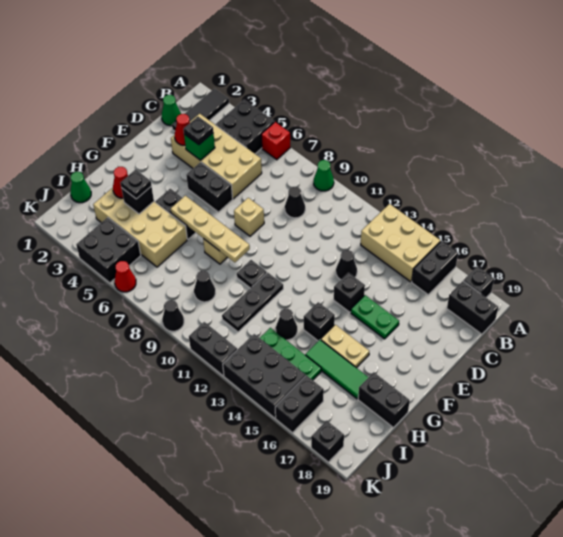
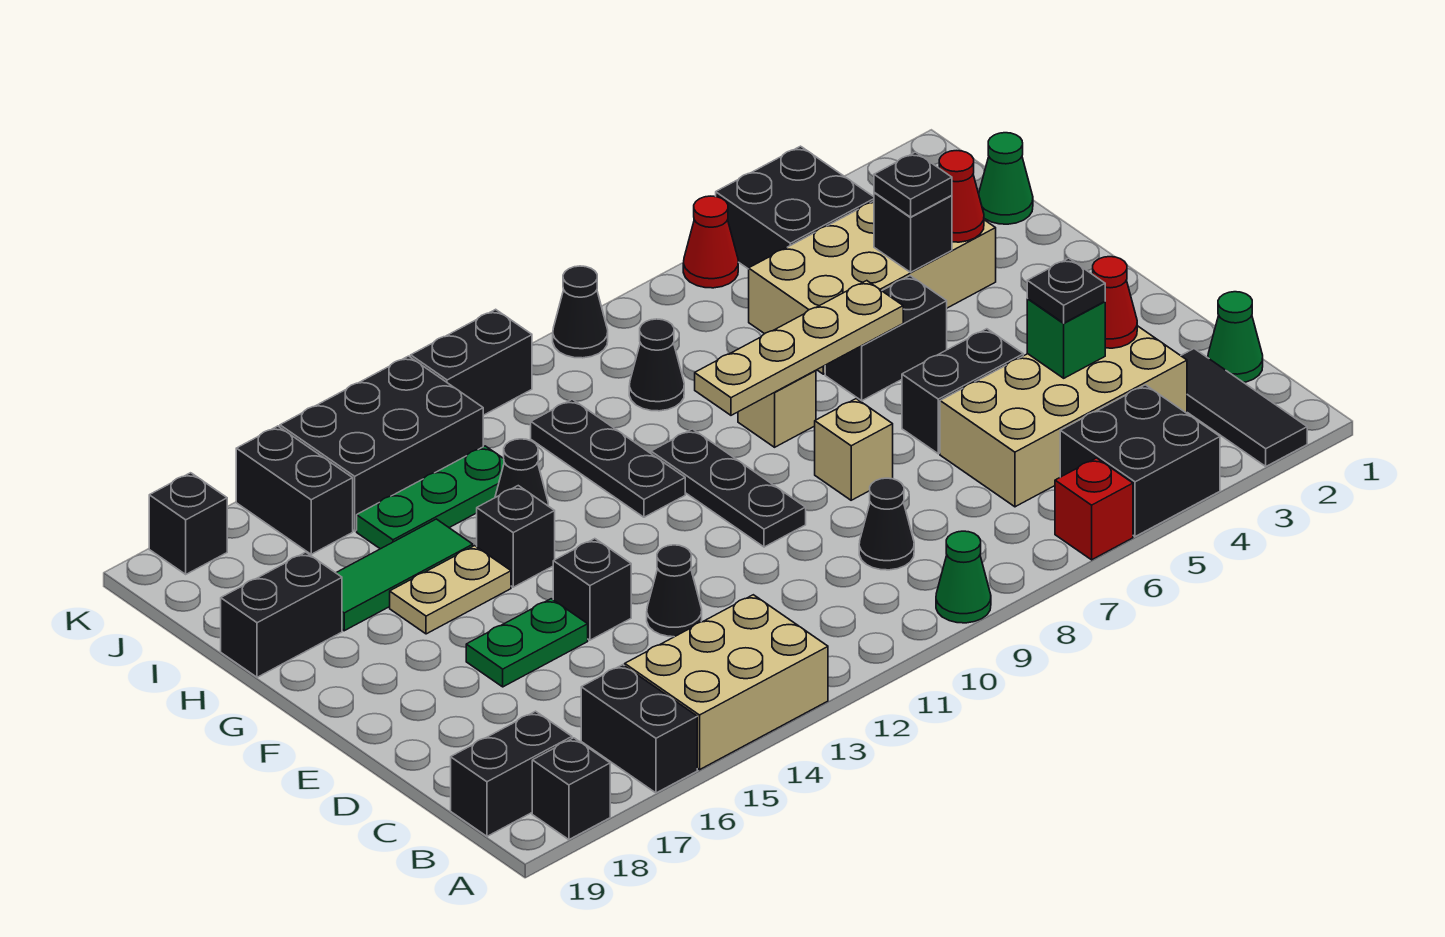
black 1x1 plate [237,260,267,288] -> black 1x3 plate [651,429,806,547]

